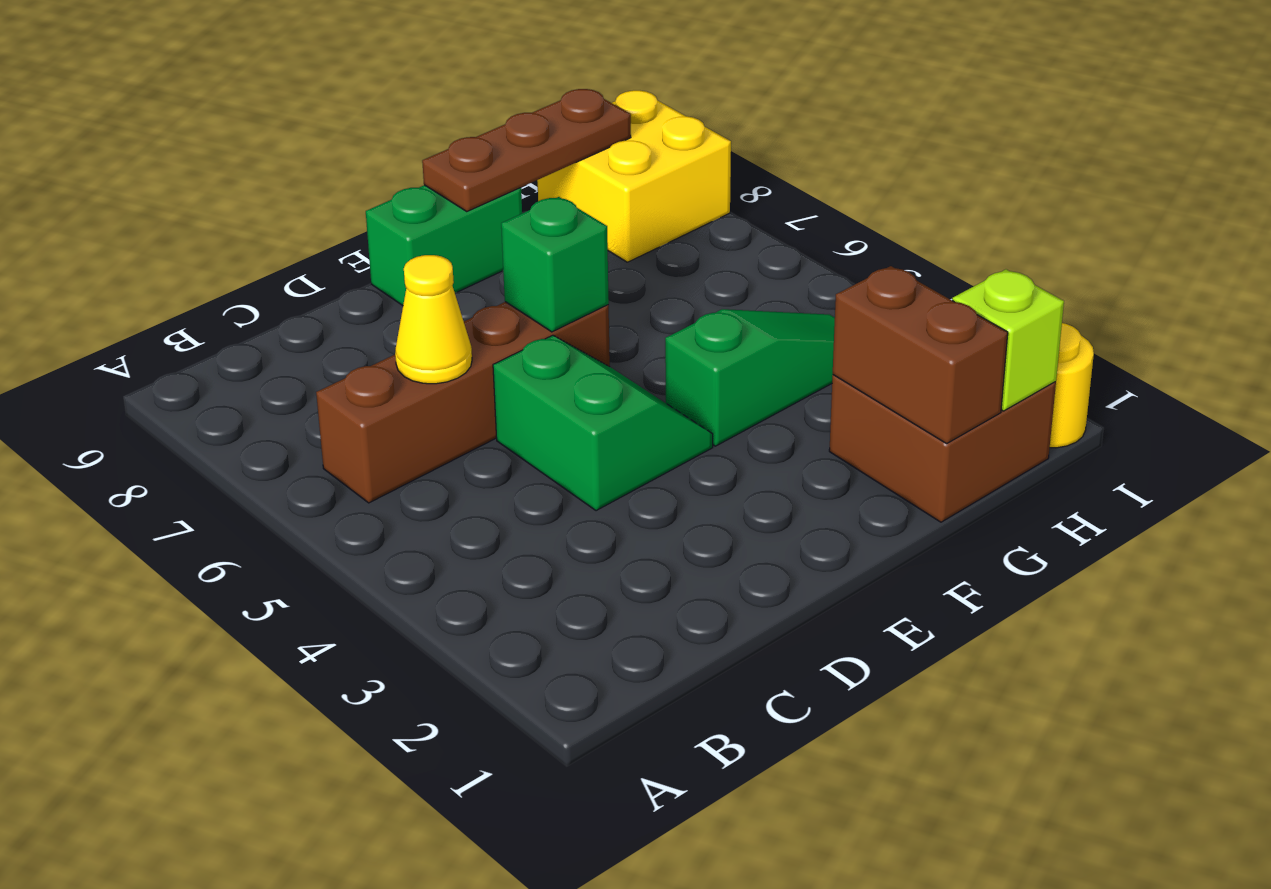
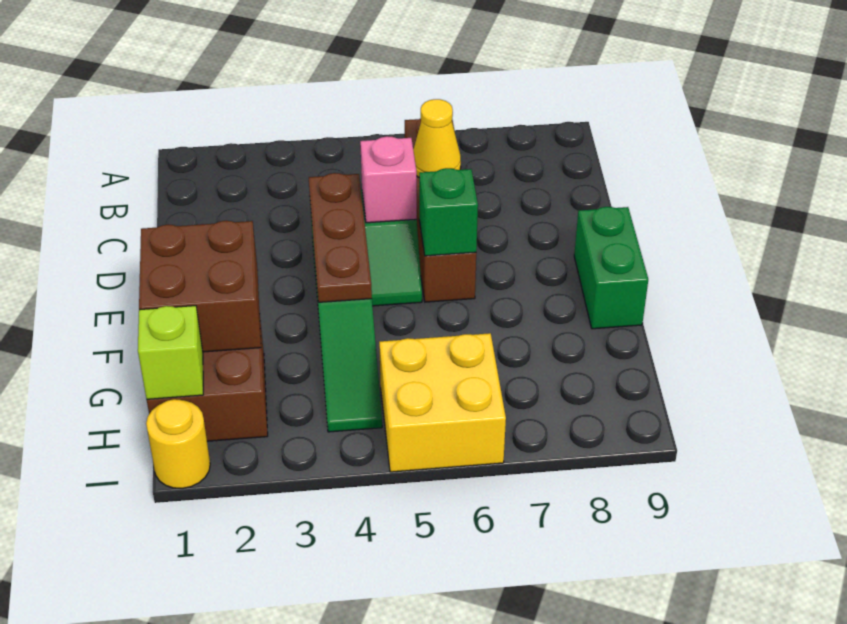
none -> pink 1x1 brick [360,136,417,223]
brown 1x3 plate [422,89,631,212] -> brown 1x3 plate moved to [309,173,372,302]
brown 1x2 brick [833,266,1008,443] -> brown 2x2 brick [139,221,261,352]
yellow 2x2 brick [537,90,731,262] -> yellow 2x2 brick moved to [379,333,506,472]

